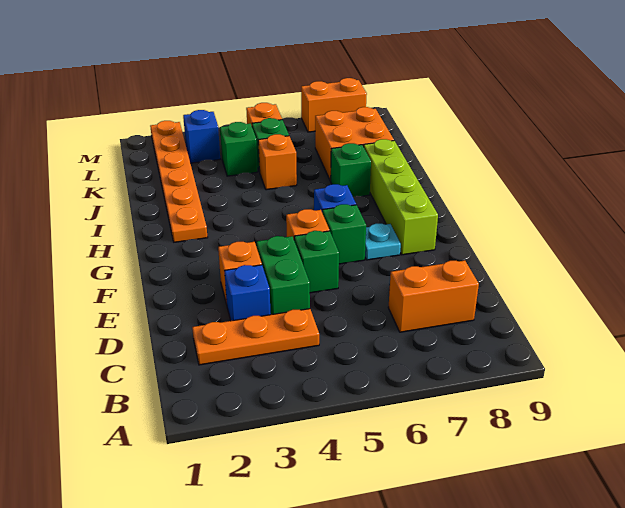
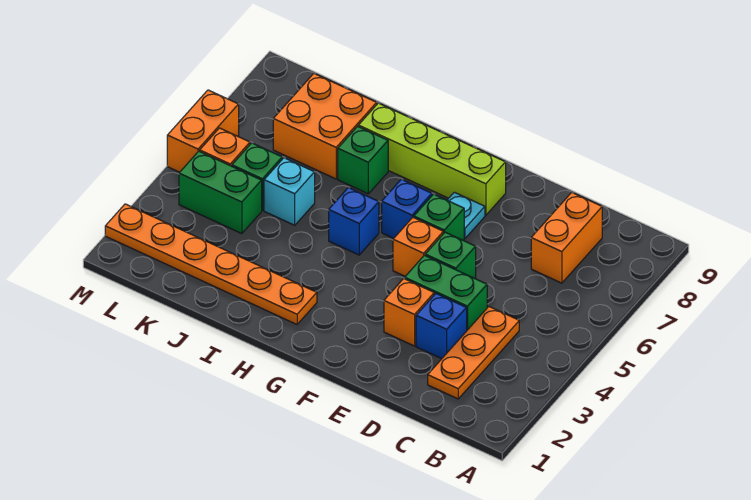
orange 1x1 brick [258,134,297,190] -> cyan 1x1 brick [264,158,315,225]
green 1x1 brick [220,122,258,176] -> green 1x2 brick [179,151,262,234]
blue 1x1 brick [183,110,220,163] -> blue 1x1 brick moved to [329,188,379,255]
orange 1x2 brick [301,78,367,132] -> orange 1x2 brick moved to [167,90,239,172]

